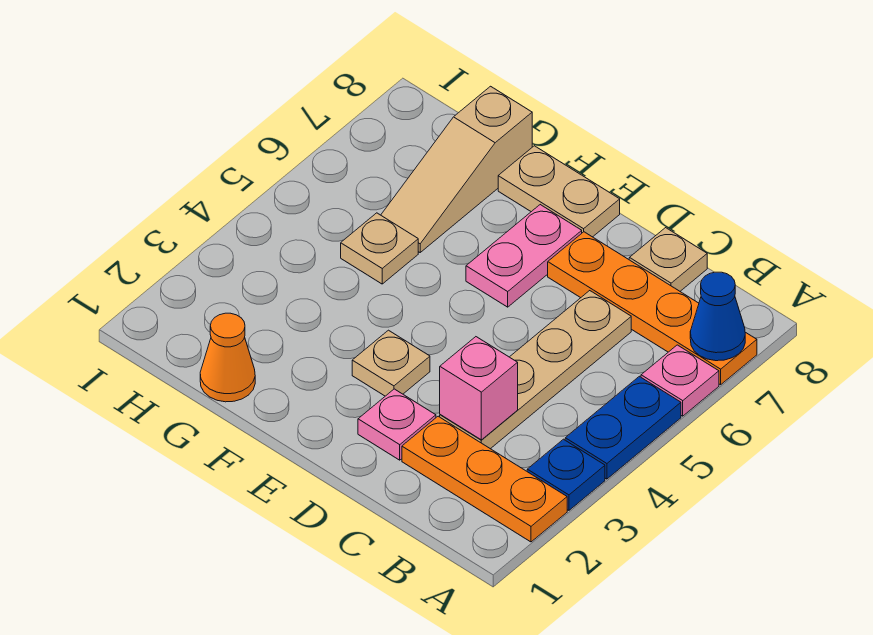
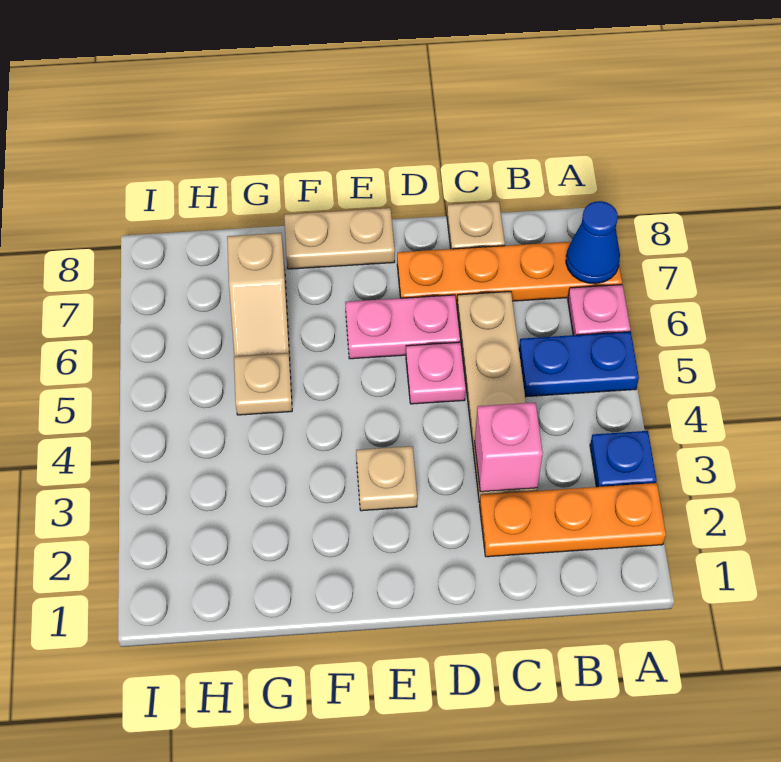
blue 1x2 plate [565,376,681,479] -> blue 1x2 plate turned to [519,332,639,397]
pink 1x1 plate [358,389,436,460] -> pink 1x1 plate moved to [406,342,466,404]
pink 1x2 plate [466,205,582,307] -> pink 1x2 plate turned to [345,295,460,359]
orange 1x1 cone [200,313,255,402] -> none
tan 1x3 slope [381,86,532,252] -> tan 1x2 slope [227,233,290,361]

